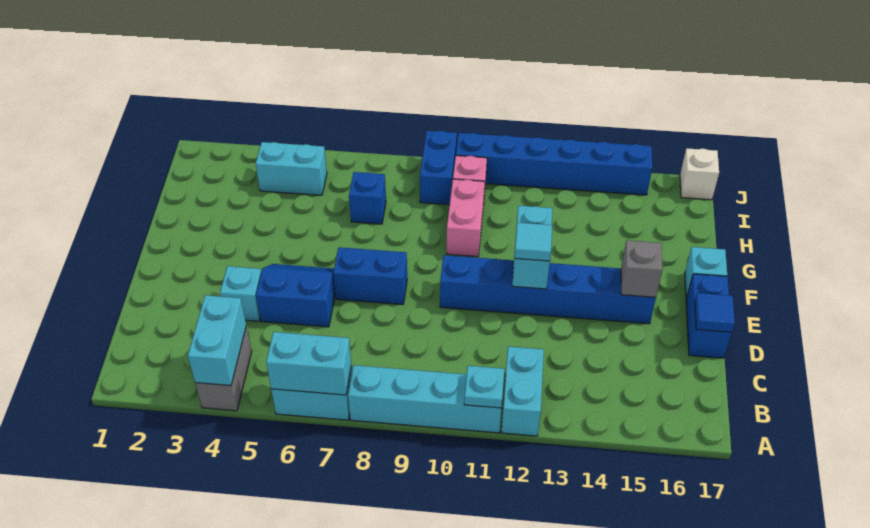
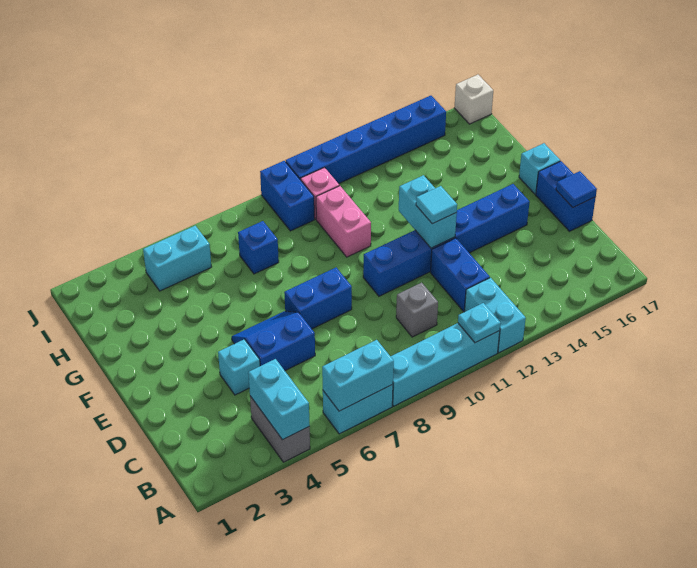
none -> blue 1x2 brick [431,238,490,311]
grey 1x1 brick [621,240,662,297] -> grey 1x1 brick moved to [396,283,438,337]

